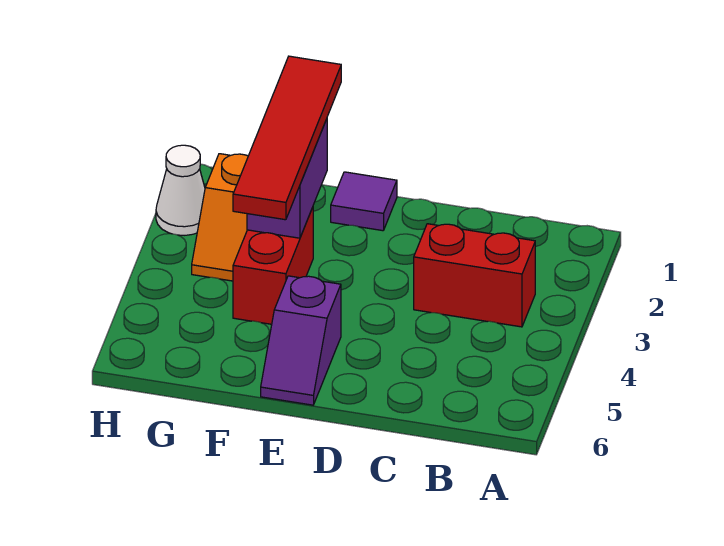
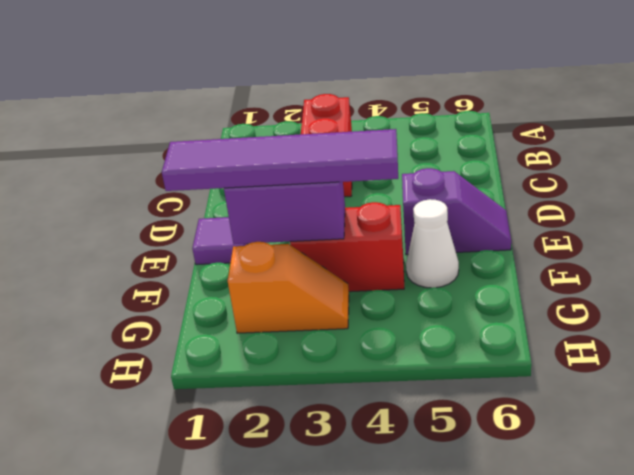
red 1x4 tile [233,56,341,220] -> purple 1x4 tile [162,129,398,191]
white 1x1 cone [156,145,205,235] -> white 1x1 cone moved to [406,199,459,288]

